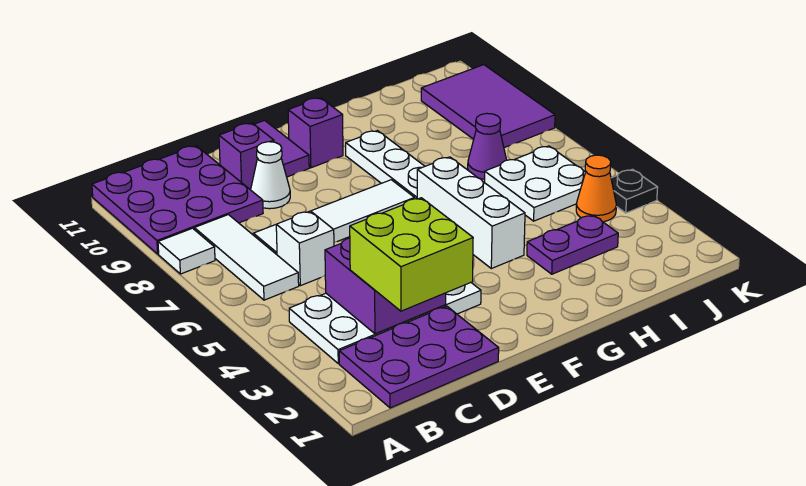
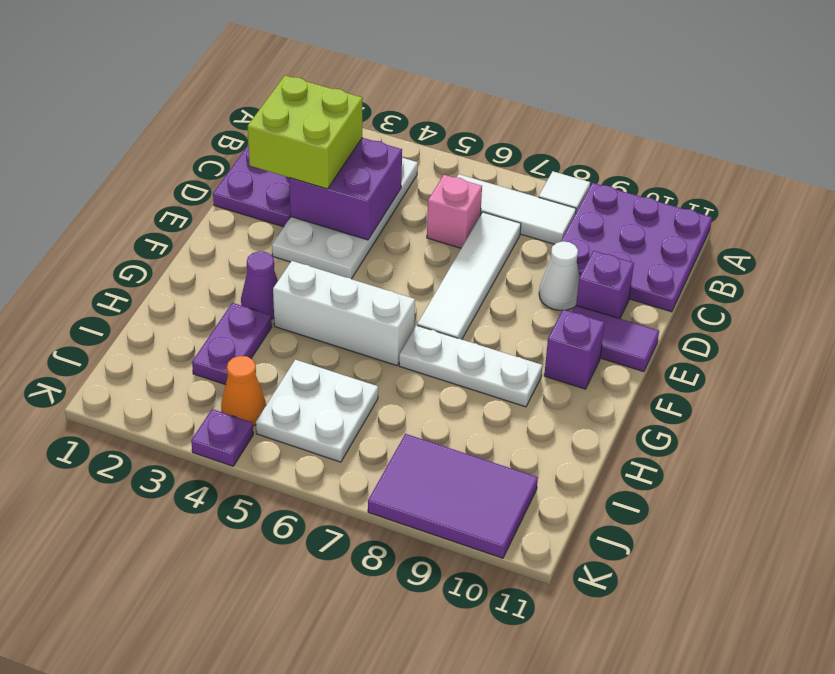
white 1x1 brick [276,211,334,286] -> pink 1x1 brick [427,175,482,248]
purple 1x1 cone [468,113,506,179] -> purple 1x1 cone moved to [241,251,278,319]
black 1x1 plate [611,169,658,213] -> purple 1x1 plate [191,409,253,466]

